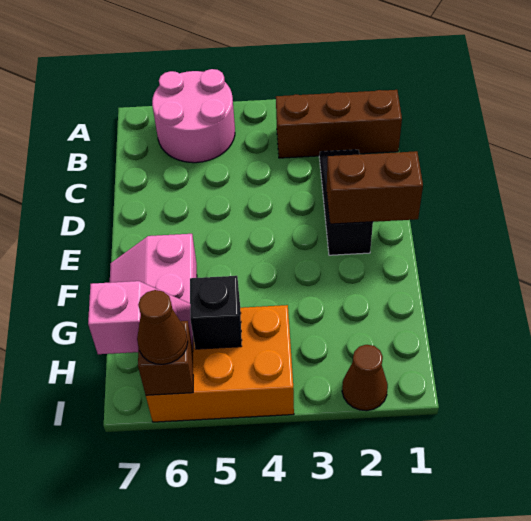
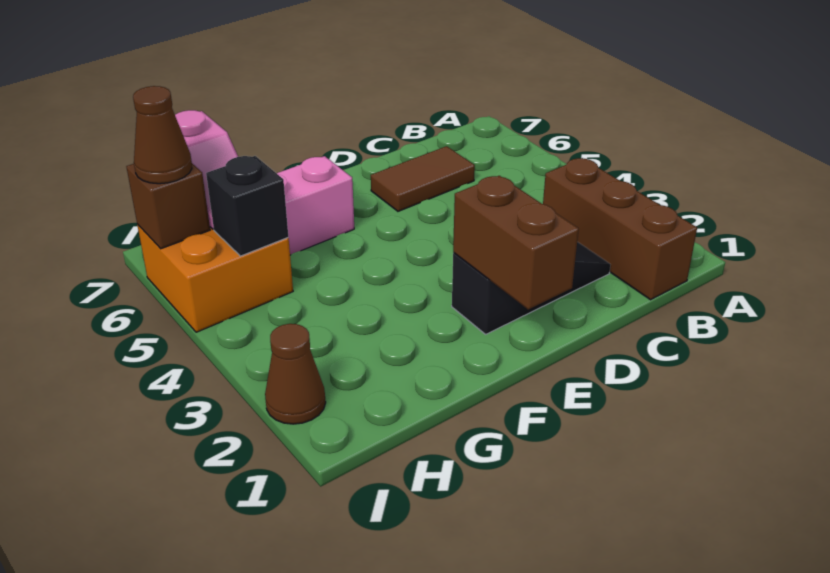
pink 2x2 round brick [152,69,235,163] -> none
none -> brown 1x2 tile [371,146,475,211]
orange 2x3 brick [146,305,294,422] -> orange 2x2 brick [137,224,293,332]

